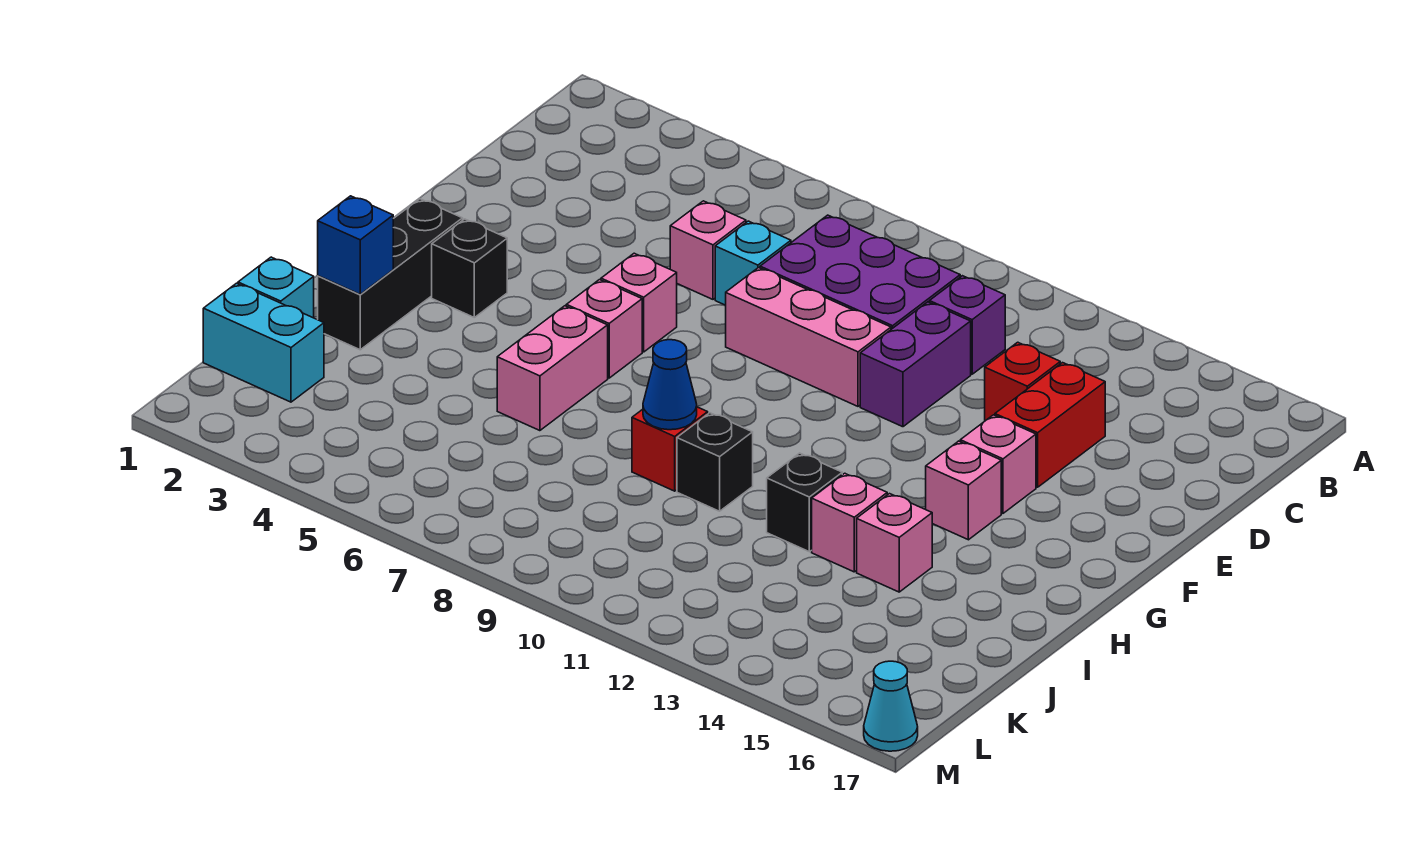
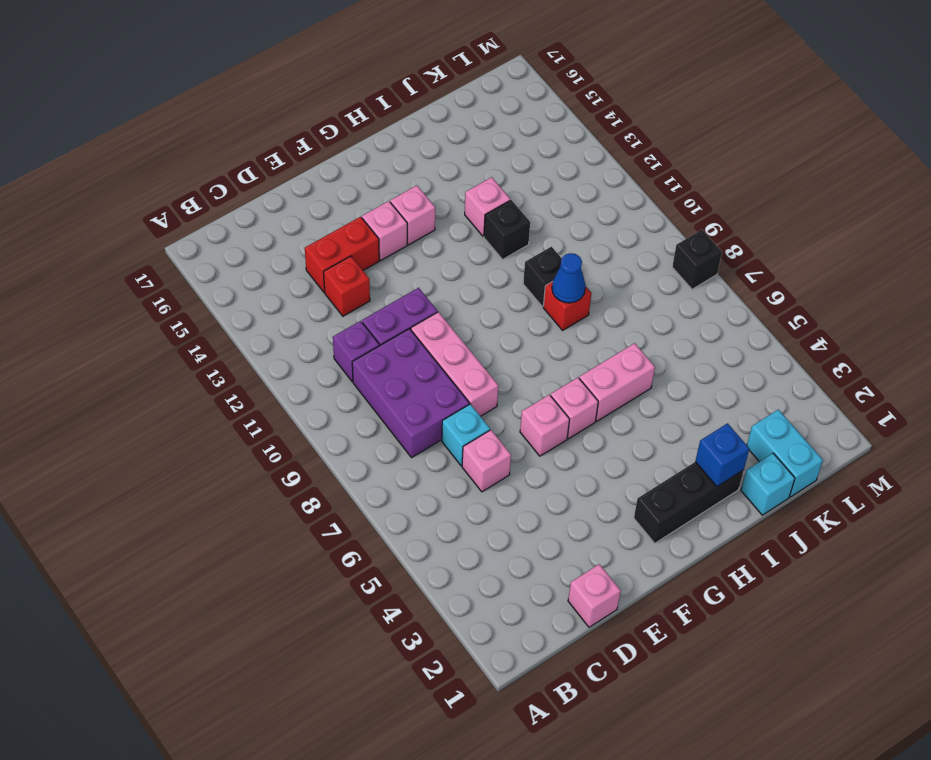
black 1x1 brick [432,219,507,317] -> black 1x1 brick moved to [672,230,722,289]
pink 1x1 brick [857,494,932,592] -> pink 1x1 brick moved to [568,564,621,627]
cyan 1x1 cone [864,661,918,751] -> none

